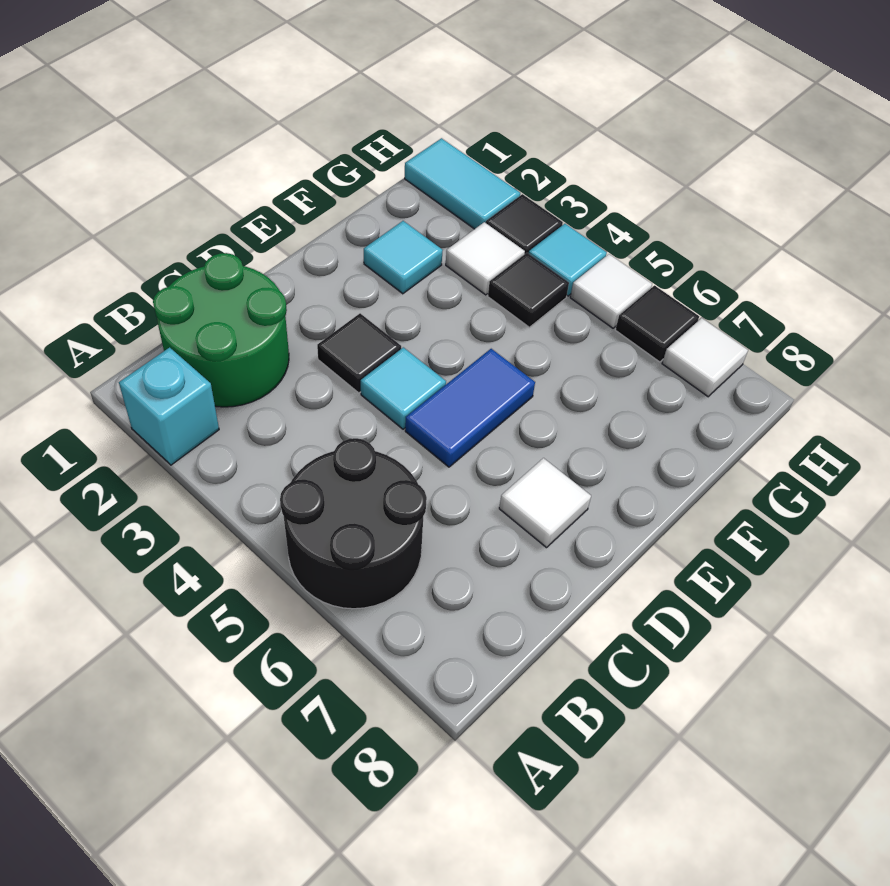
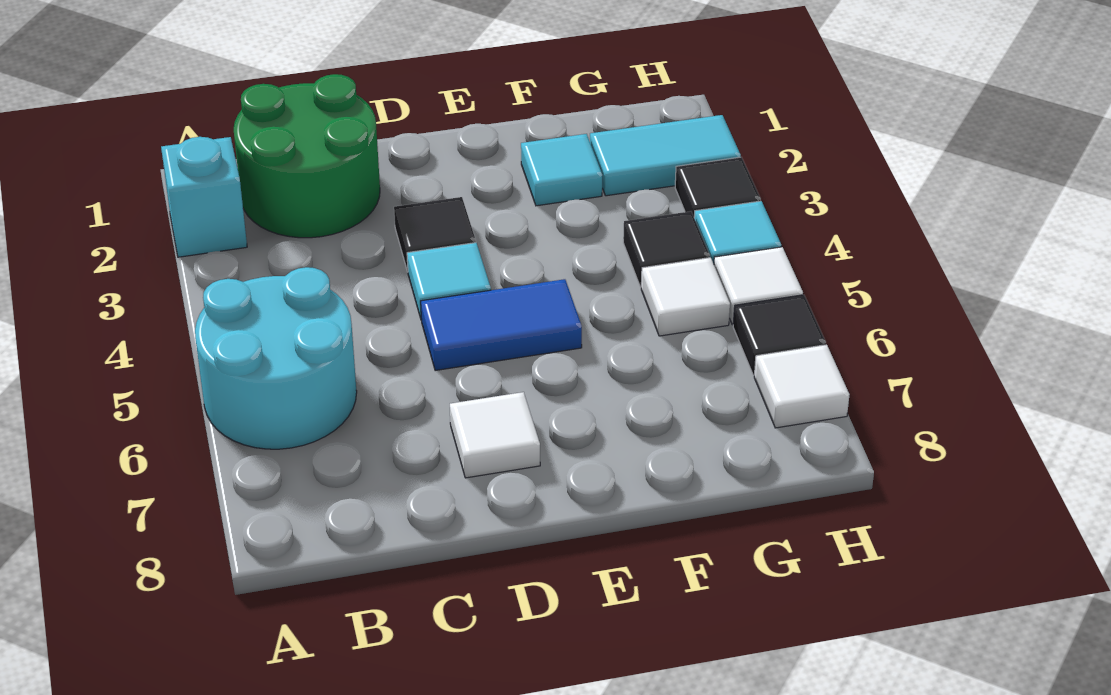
black 2x2 round brick [280,438,427,609] -> cyan 2x2 round brick [195,267,357,449]
white 1x1 tile [446,222,525,295] -> white 1x1 tile moved to [641,258,730,336]
cyan 1x2 tile [405,138,520,229] -> cyan 1x2 tile turned to [590,115,741,196]

